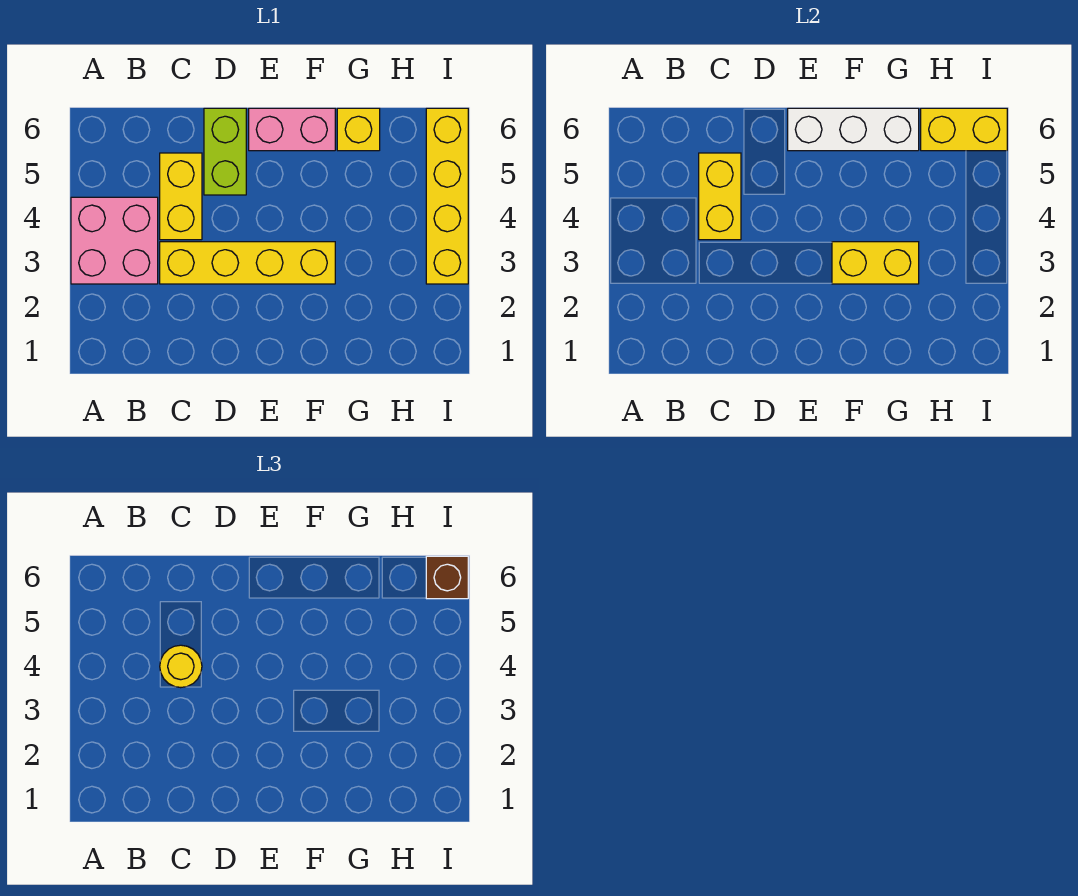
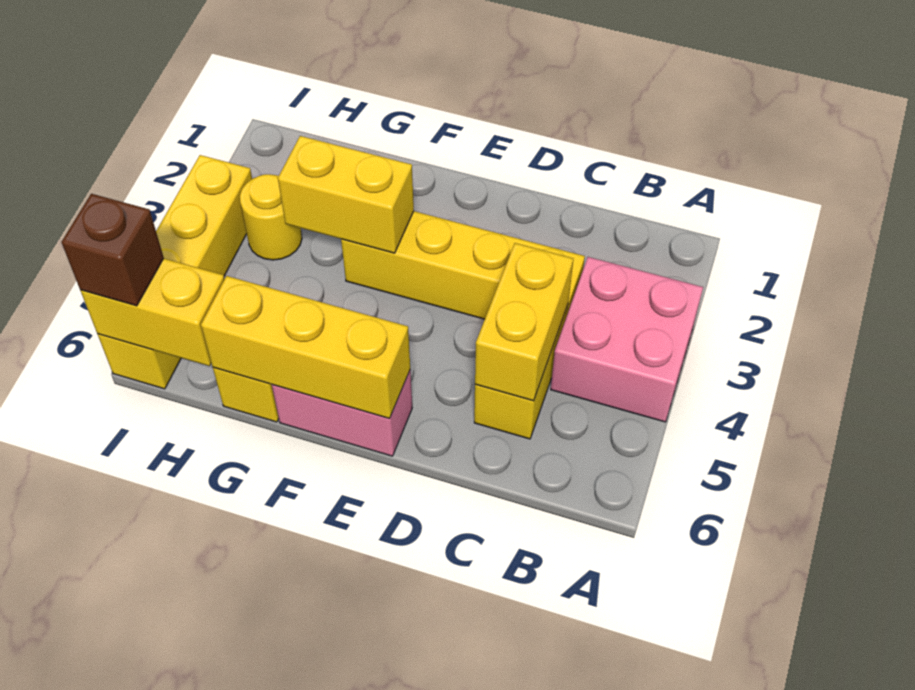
yellow 1x1 round brick [160,645,202,688] -> yellow 1x1 round brick moved to [240,174,302,260]
lime 1x2 brick [204,108,246,195] -> none
white 1x3 brick [788,108,919,151] -> yellow 1x3 brick [201,276,410,419]

